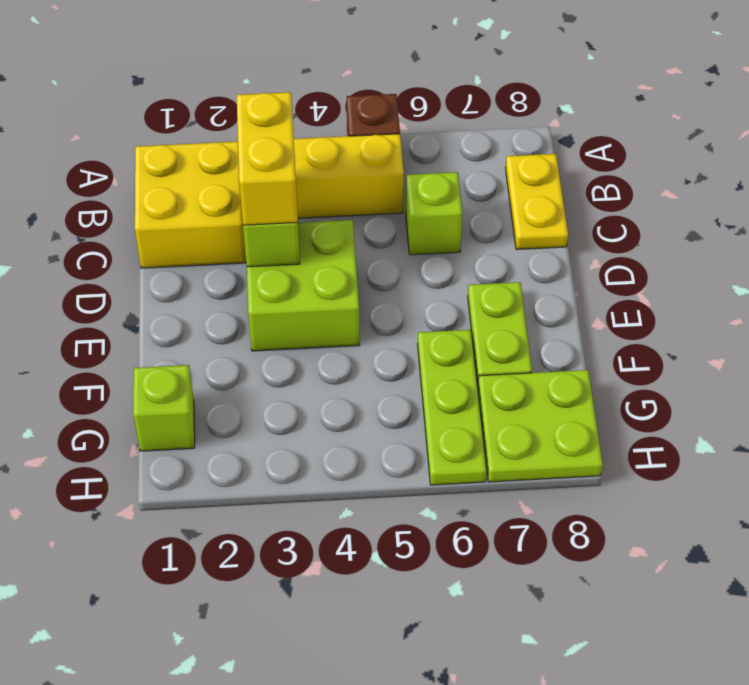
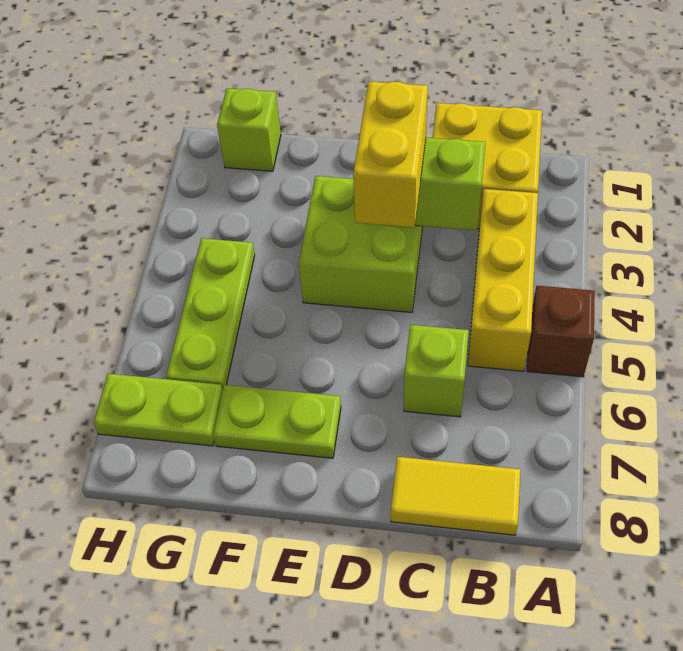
yellow 1x2 plate [506,154,568,249] -> yellow 1x2 tile [391,457,521,535]
yellow 1x2 brick [237,92,298,225] -> yellow 1x2 brick turned to [353,82,428,228]
lime 1x3 plate [418,330,486,485] -> lime 1x3 plate turned to [166,238,255,390]
lime 2x2 plate [478,370,603,482] -> lime 1x2 plate [94,374,223,446]

